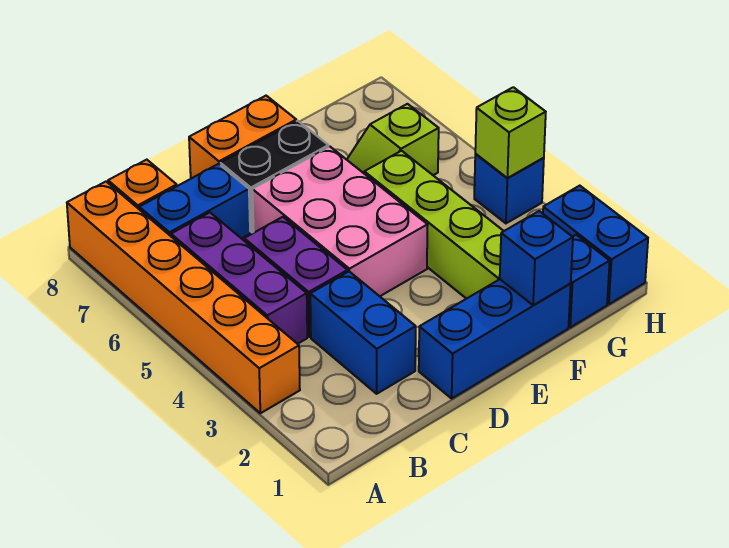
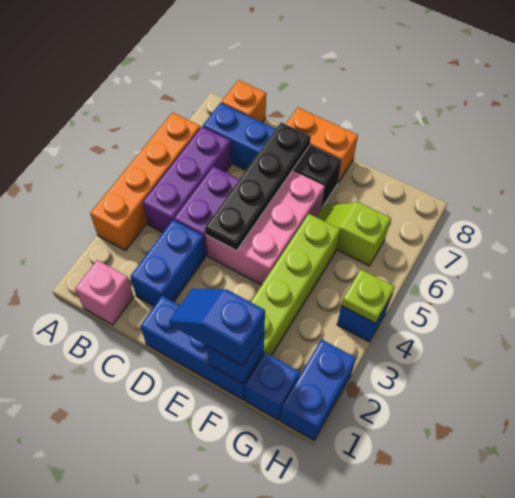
orange 1x6 brick [67,182,300,413] -> orange 1x4 brick [90,112,201,251]
none -> pink 1x1 brick [75,260,134,325]
none -> black 1x4 plate [205,122,311,251]
none -> blue 1x2 slope [169,289,265,366]
lime 1x1 brick [475,87,546,178] -> lime 1x1 plate [342,270,395,323]

